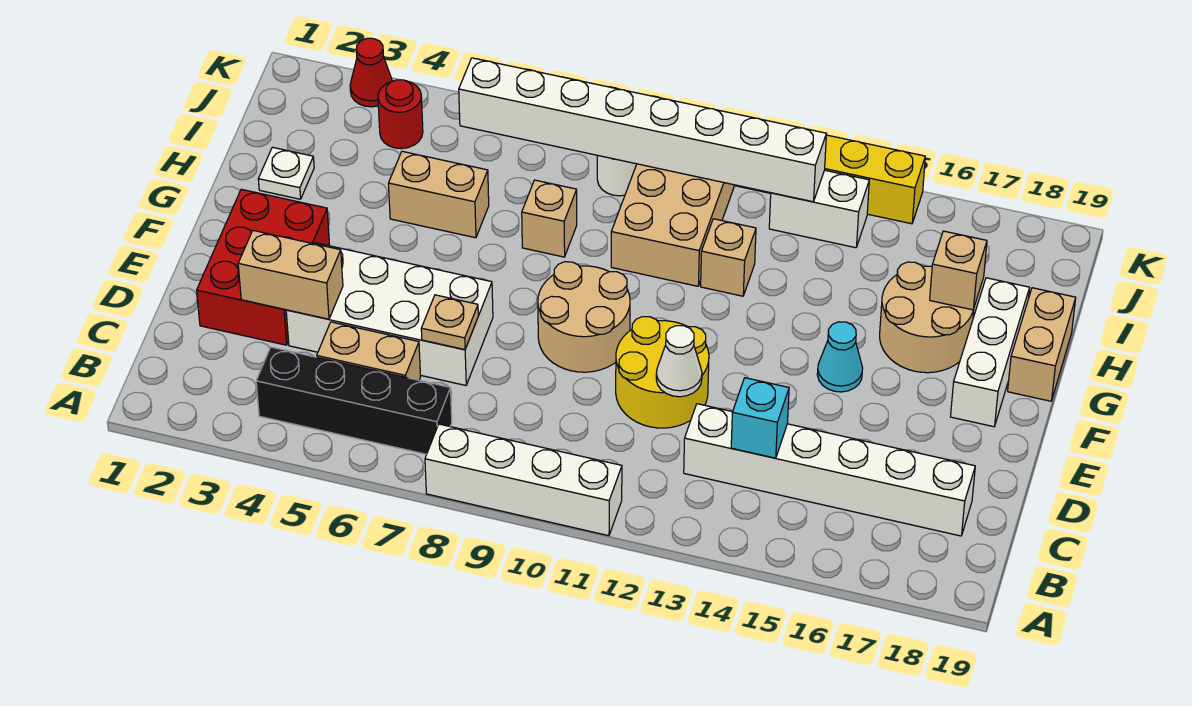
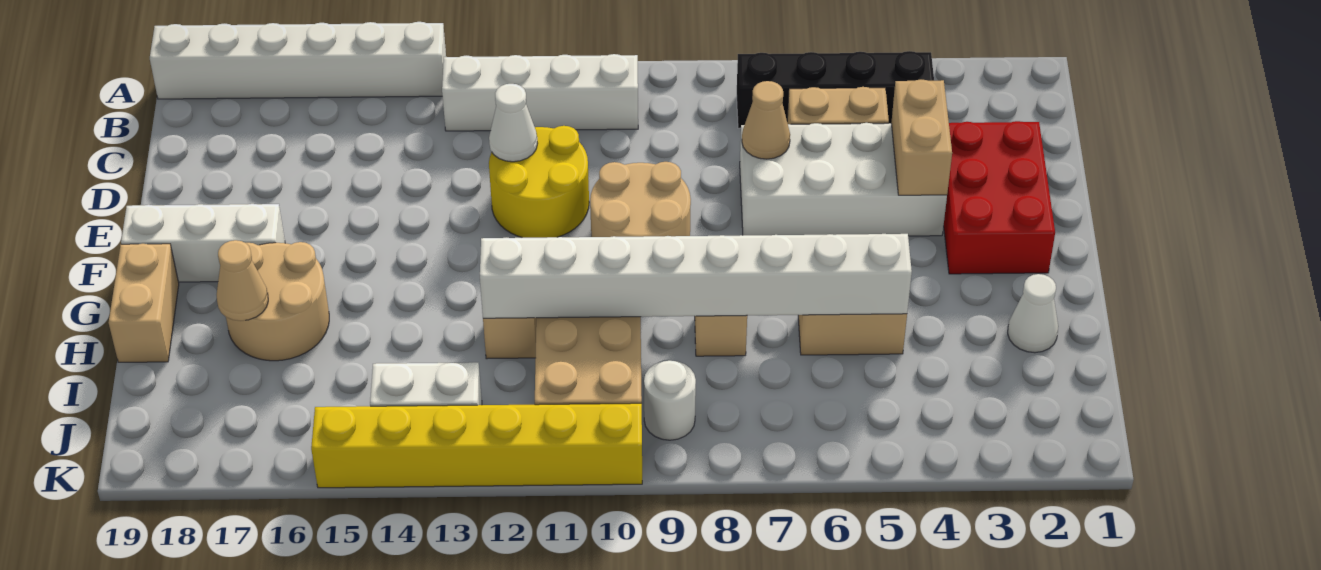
white 1x4 brick [425,424,622,536] -> white 1x4 brick moved to [442,54,638,131]
white 1x6 brick [684,404,975,536] -> white 1x6 brick moved to [150,22,446,99]
cyan 1x1 brick [731,378,789,458] -> none
tan 1x2 brick [238,231,343,319] -> tan 1x2 brick turned to [891,80,952,195]
tan 1x1 plate [421,295,478,350] -> tan 1x1 cone [742,81,790,159]
cyan 1x1 cone [817,322,863,392] -> none
white 1x3 brick [951,278,1030,427] -> white 1x3 brick turned to [121,204,285,282]
white 1x1 plate [258,147,314,199] -> white 1x1 cone [1008,274,1058,353]
tan 1x1 brick [930,231,987,310] -> tan 1x1 cone [217,240,268,321]
red 1x1 round brick [378,80,423,149] -> none
white 1x8 brick [459,58,826,202] -> white 1x8 brick moved to [480,234,912,318]
red 1x1 cone [350,38,392,107] -> none

